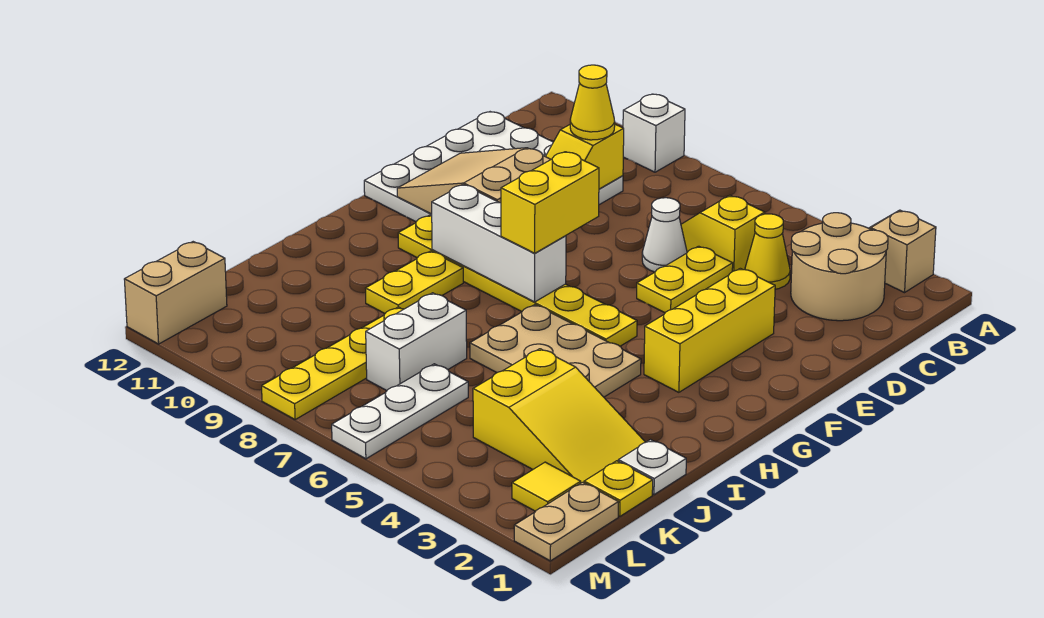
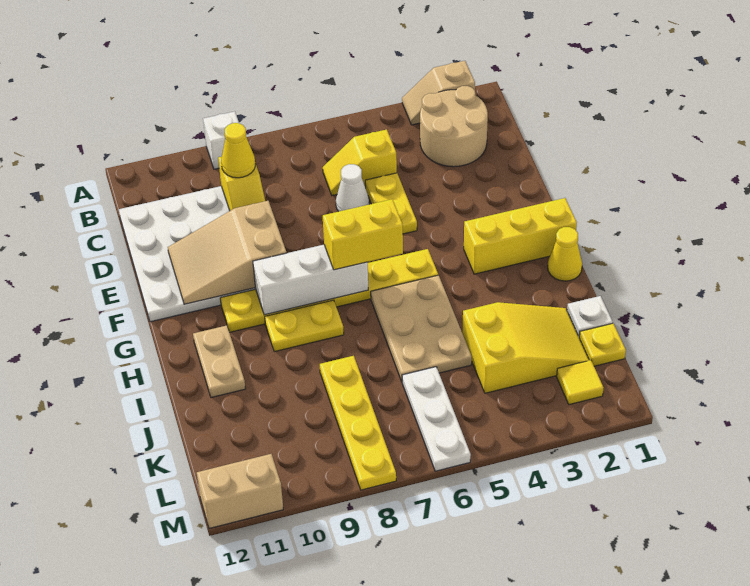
yellow 1x1 cone [745,214,790,289] -> yellow 1x1 cone moved to [548,227,582,281]
yellow 1x3 brick [644,268,775,392] -> yellow 1x3 brick turned to [464,198,577,274]
yellow 1x2 brick [501,152,599,253] -> yellow 1x2 brick turned to [323,199,403,270]
tan 2x3 plate [470,305,641,397] -> tan 2x3 plate turned to [371,275,472,381]
yellow 1x2 plate [366,251,463,313] -> yellow 1x2 plate turned to [265,300,344,352]
white 1x2 brick [366,293,467,391] -> none
tan 1x2 plate [514,482,619,561] -> tan 1x2 plate moved to [193,325,245,398]
tan 1x2 brick [124,242,227,344] -> tan 1x2 brick turned to [197,454,283,528]

